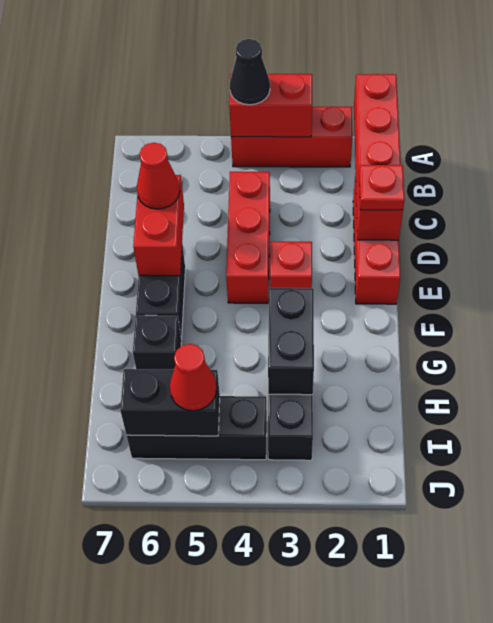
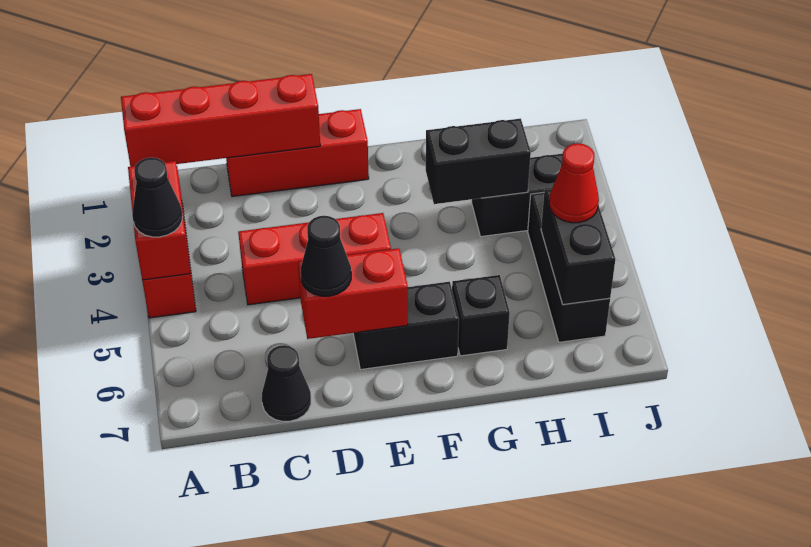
none -> black 1x1 cone [262,345,311,421]
red 1x1 plate [359,165,405,210] -> none
red 1x1 cone [137,143,180,209] -> black 1x1 cone [301,216,351,296]
red 1x1 brick [270,242,312,288] -> none

